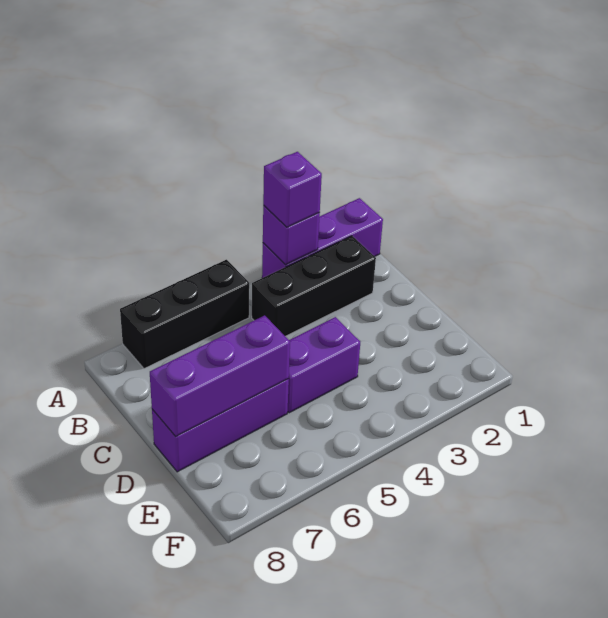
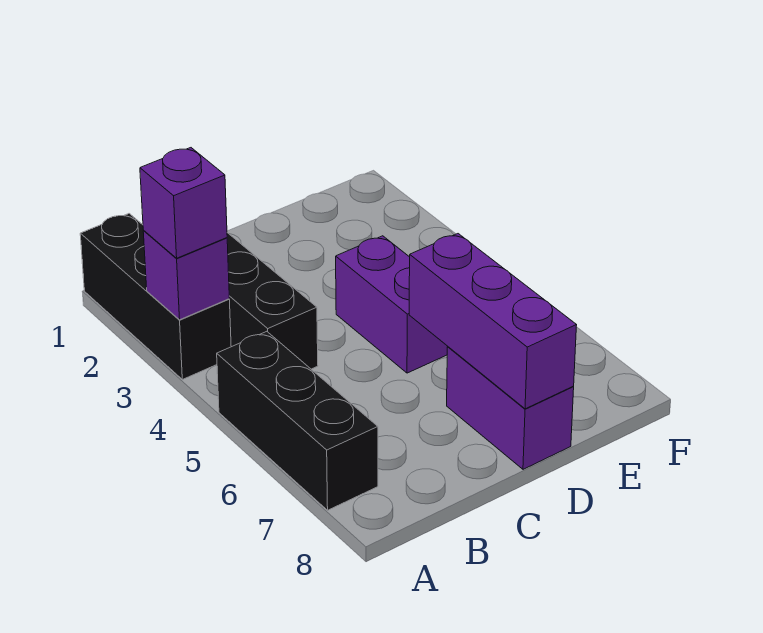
purple 1x3 brick [262,198,383,278] -> black 1x3 brick [80,214,231,380]
purple 1x3 brick [152,379,289,472] -> purple 1x2 brick [447,347,574,469]

